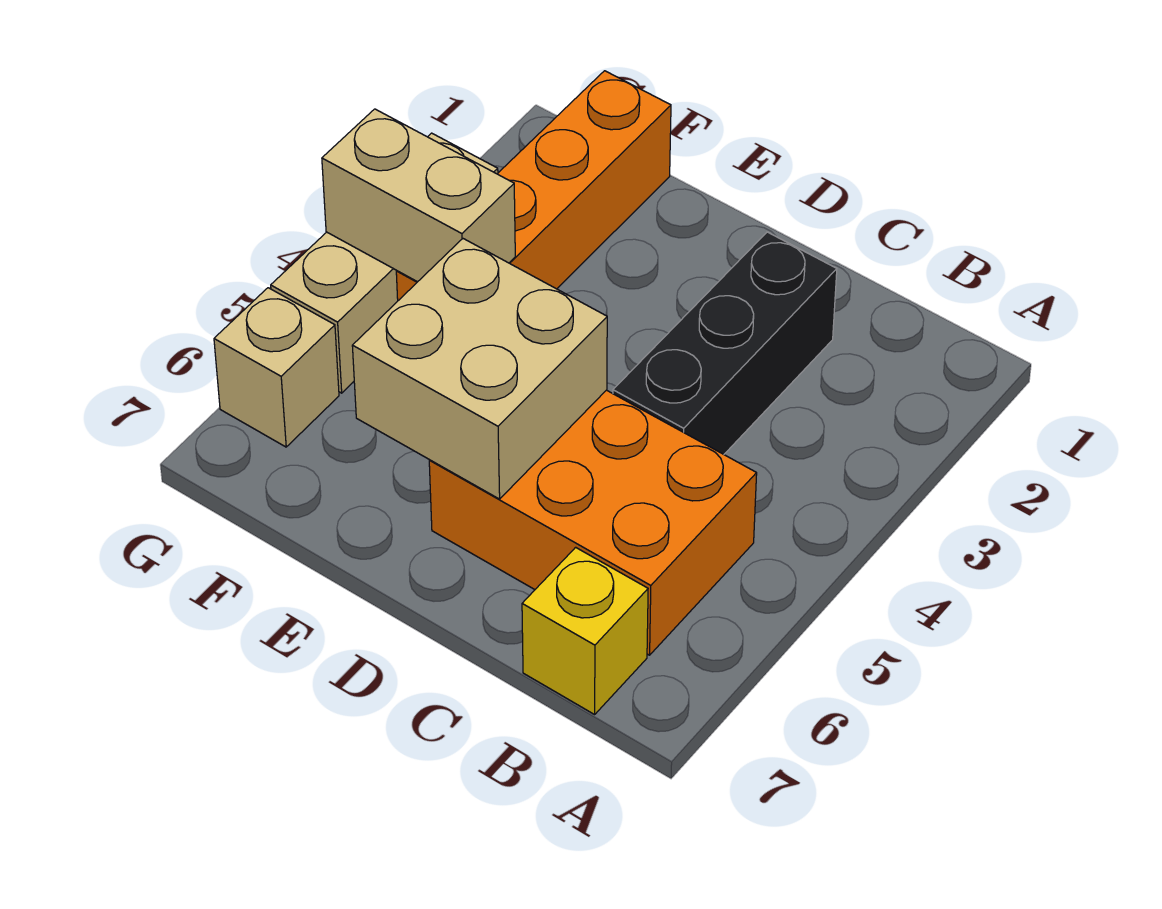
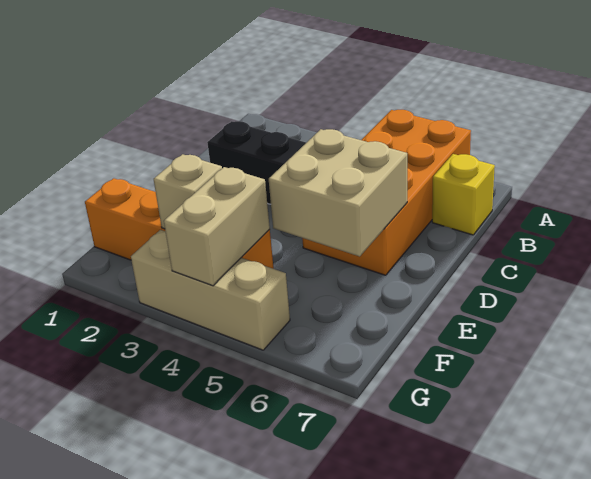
orange 2x3 brick [429,390,757,655] -> orange 2x4 brick [302,110,471,275]
tan 1x1 brick [214,288,339,447] -> tan 1x1 brick moved to [154,154,222,229]

